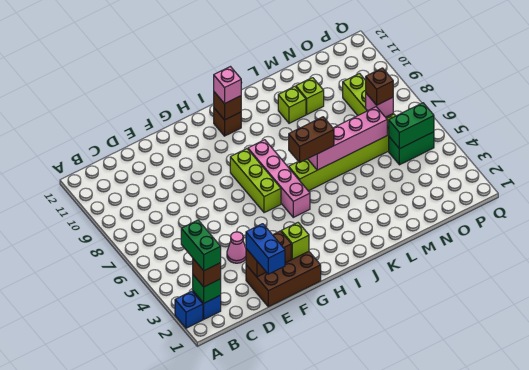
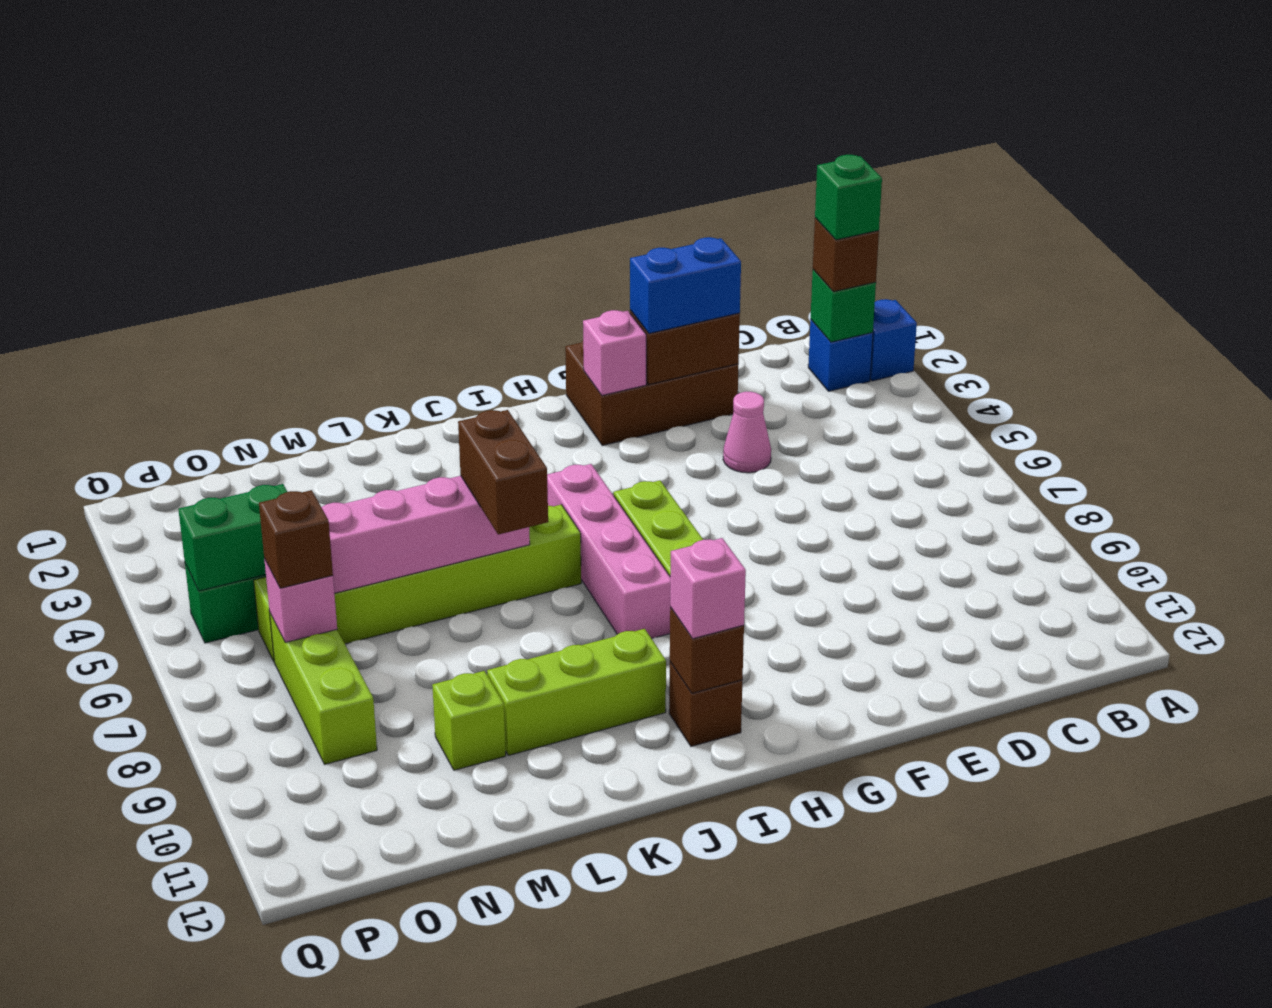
green 1x2 brick [181,220,221,271] -> green 1x1 brick [815,155,882,240]
blue 1x2 brick [246,224,285,274] -> blue 1x2 brick turned to [630,237,741,333]
lime 1x1 brick [281,223,309,259] -> pink 1x1 brick [583,310,646,395]
brown 1x2 brick [289,117,334,162] -> brown 1x2 brick turned to [458,410,548,535]
lime 1x1 brick [278,86,306,123] -> lime 1x3 brick [487,629,666,755]

